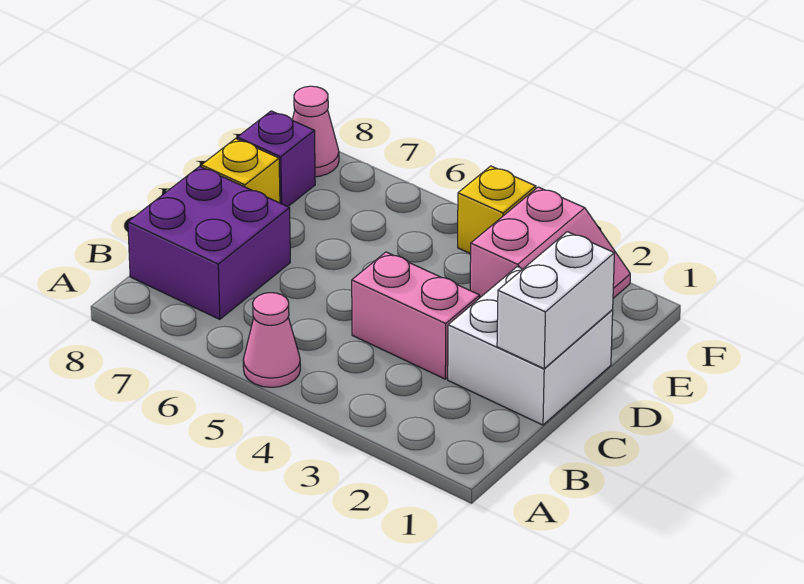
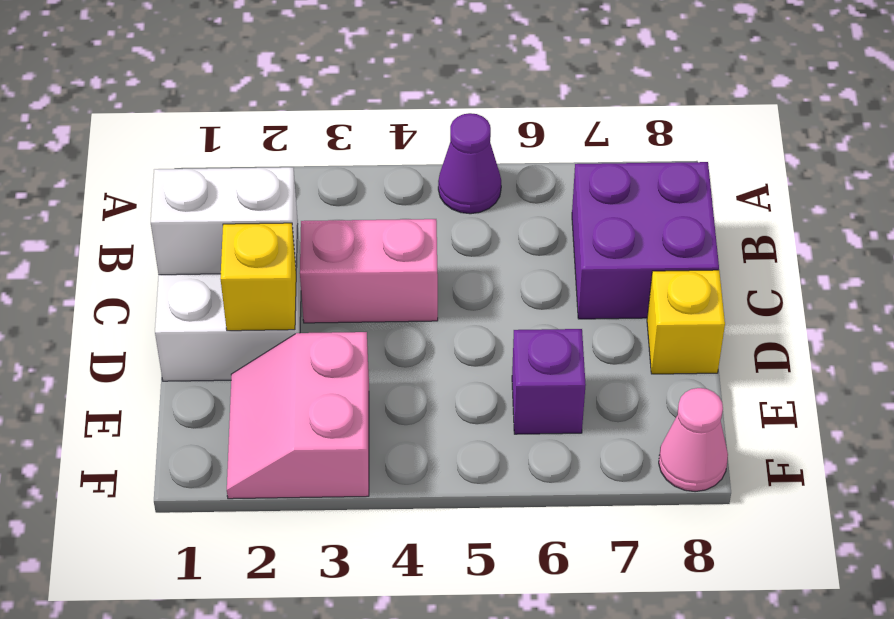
pink 1x1 cone [243,293,300,387] -> purple 1x1 cone [438,113,501,214]
white 1x2 brick [497,232,614,369] -> white 1x2 brick turned to [151,167,298,275]
purple 1x1 brick [237,111,315,207] -> purple 1x1 brick moved to [512,329,586,434]
yellow 1x1 brick [458,166,536,254] -> yellow 1x1 brick moved to [220,223,296,331]

